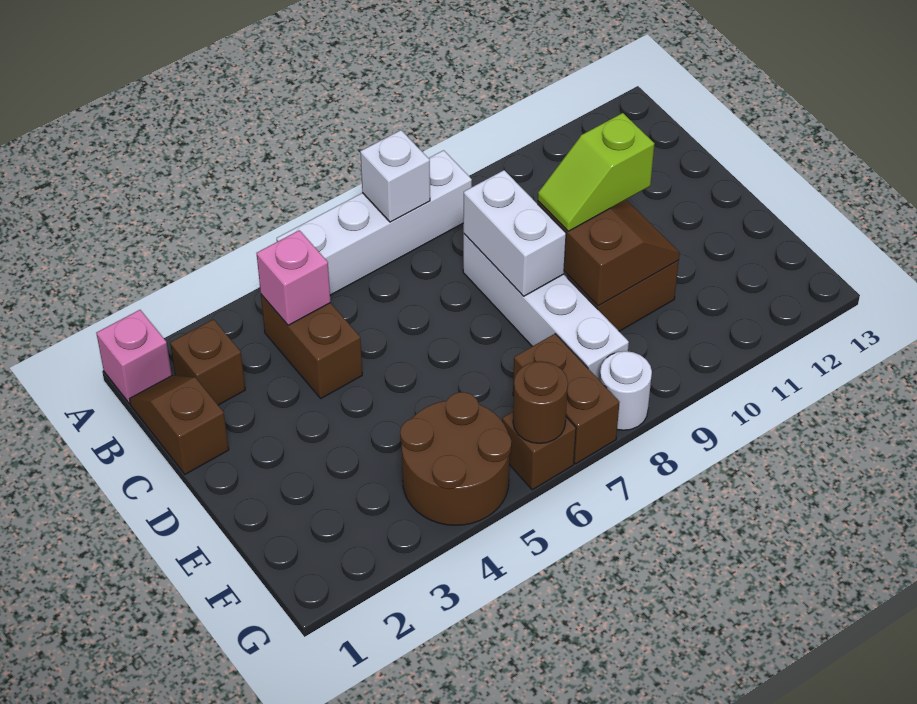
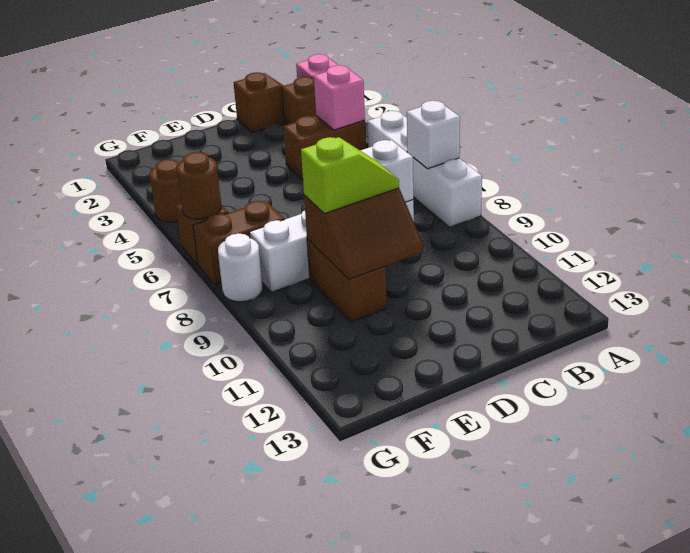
lime 1x2 slope [538,113,654,231] -> lime 1x2 slope turned to [301,137,399,214]
brown 2x2 round brick [400,392,511,525] -> brown 1x1 round brick [150,159,181,222]

